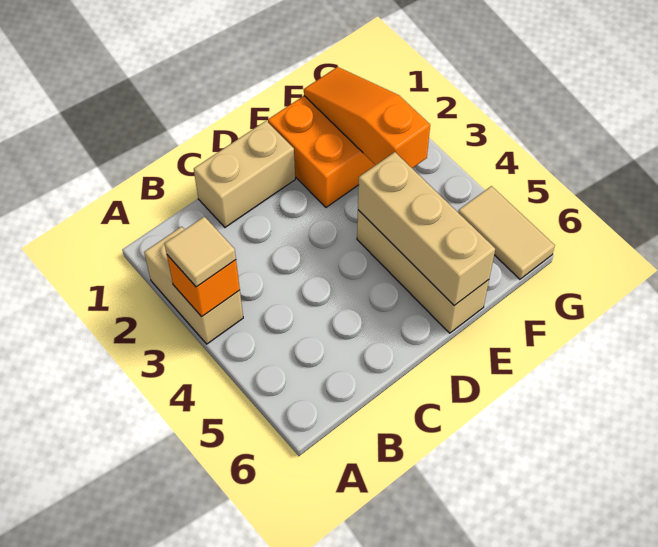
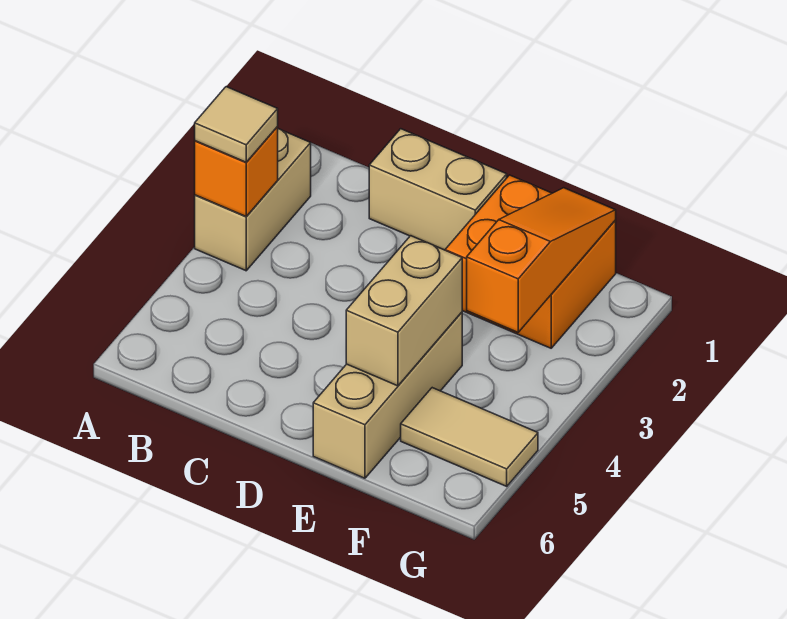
tan 1x3 brick [358,152,495,305] -> tan 1x2 brick [346,236,462,386]
tan 1x2 tile [458,186,555,279] -> tan 1x2 tile turned to [401,388,538,486]

